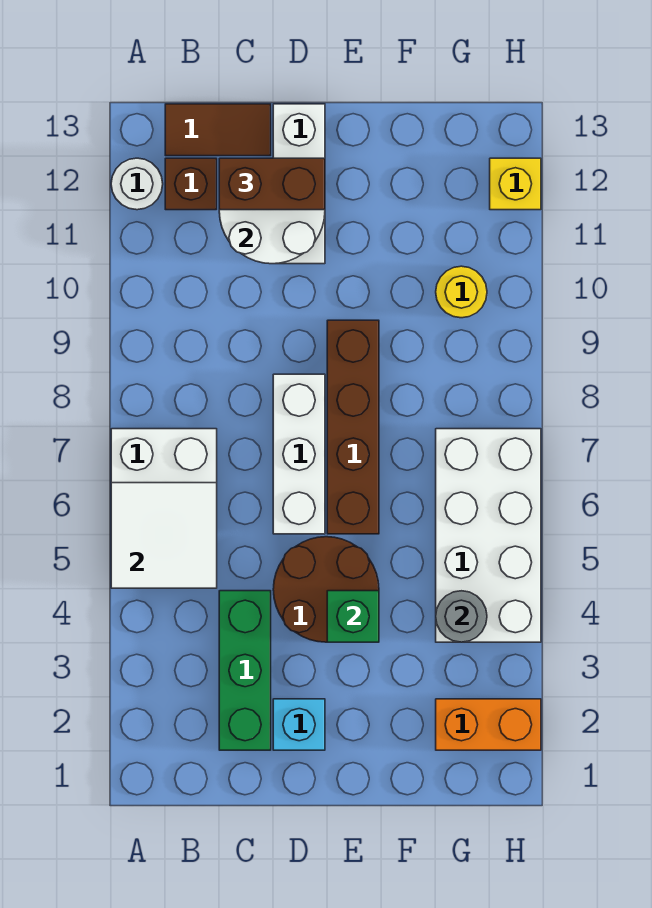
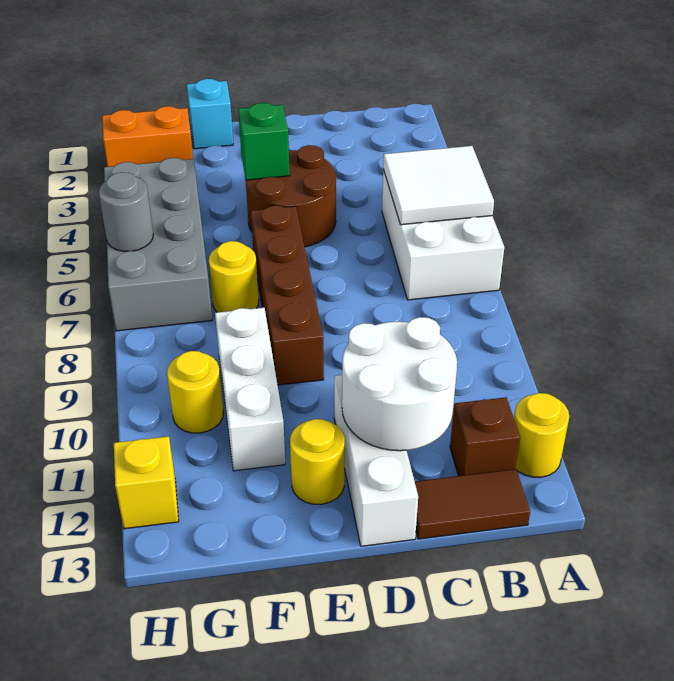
white 1x1 round brick [111,158,163,210] -> yellow 1x1 round brick [514,393,569,477]
green 1x3 brick [219,591,271,750] -> none
brown 1x2 brick [219,158,325,210] -> none
cyan 1x1 brick [273,699,325,750] -> cyan 1x1 brick moved to [187,79,233,149]
white 1x3 brick [273,374,325,534] -> white 1x3 brick moved to [215,308,285,471]
none -> yellow 1x1 round brick [290,419,345,504]
none -> yellow 1x1 round brick [209,241,259,312]
white 2x4 brick [436,429,541,642] -> grey 2x4 brick [104,158,212,331]
grey 1x1 round brick [436,591,487,642] -> grey 1x1 round brick moved to [99,172,153,251]

